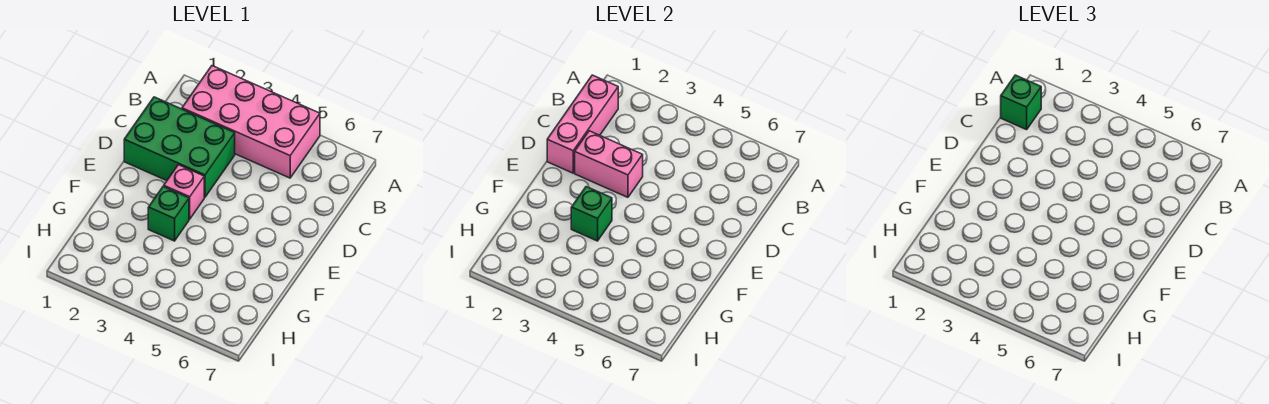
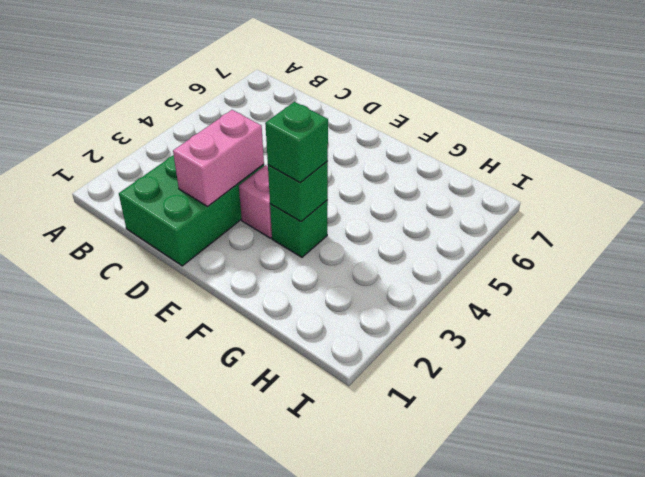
pink 2x4 brick [182,66,320,178] -> none
pink 1x3 brick [547,75,618,173] -> none
green 1x1 brick [1001,75,1041,130] -> green 1x1 brick moved to [265,102,328,183]

